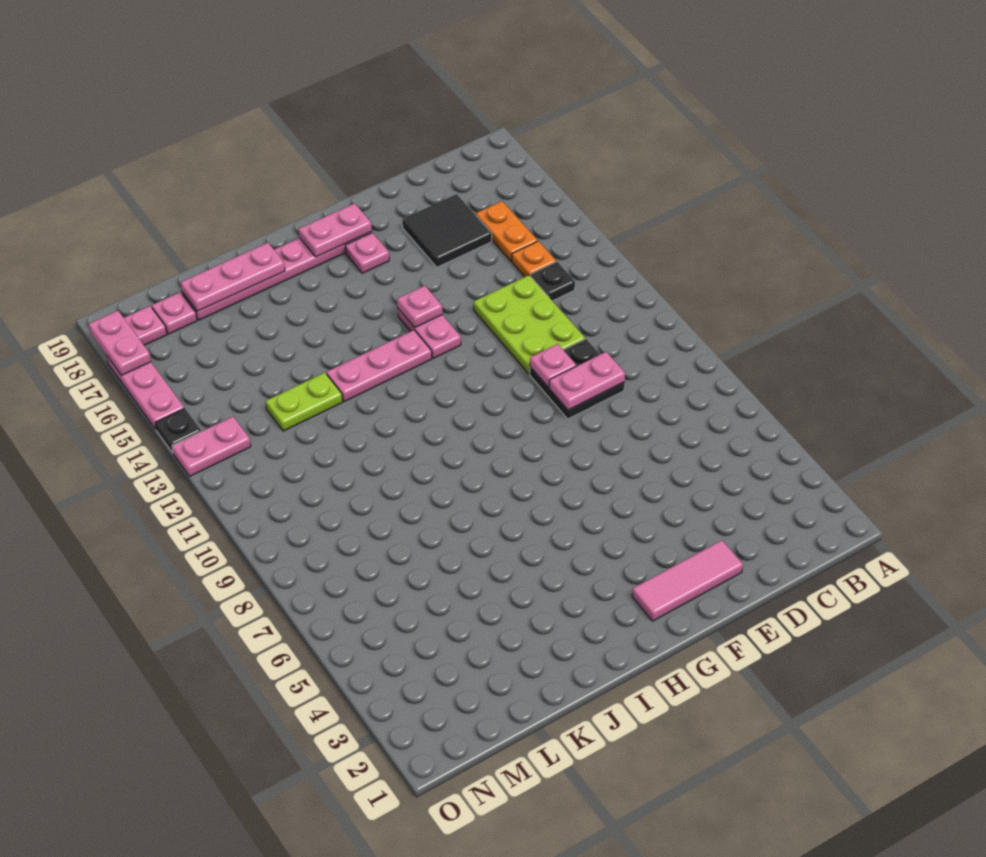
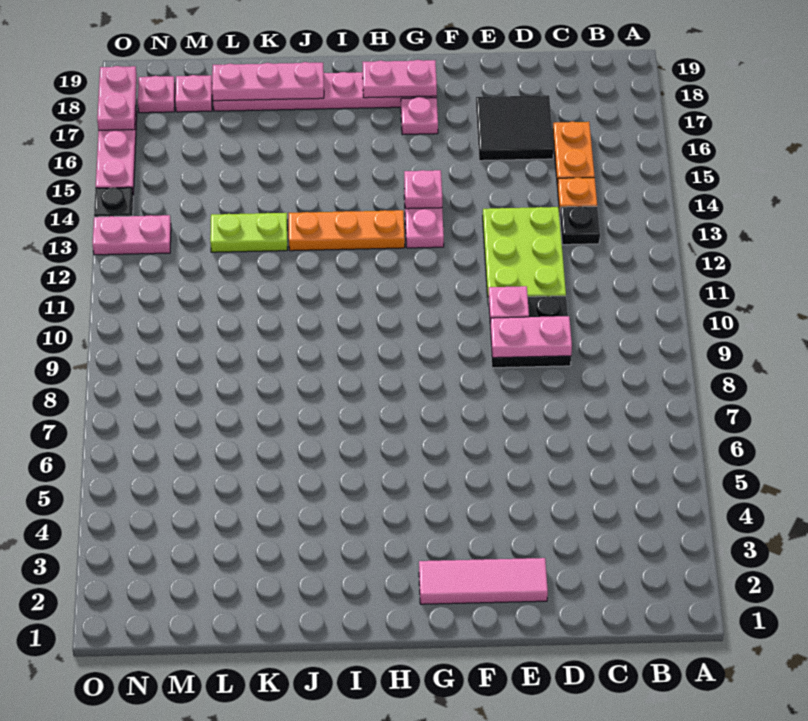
pink 1x3 plate [327,330,432,402] -> orange 1x3 plate [289,210,405,251]

